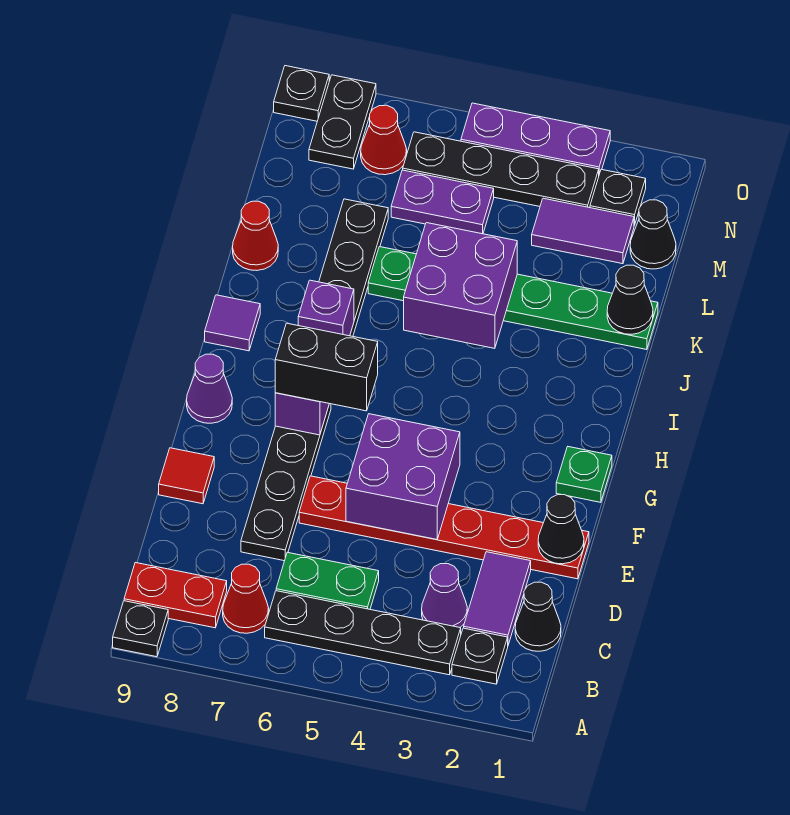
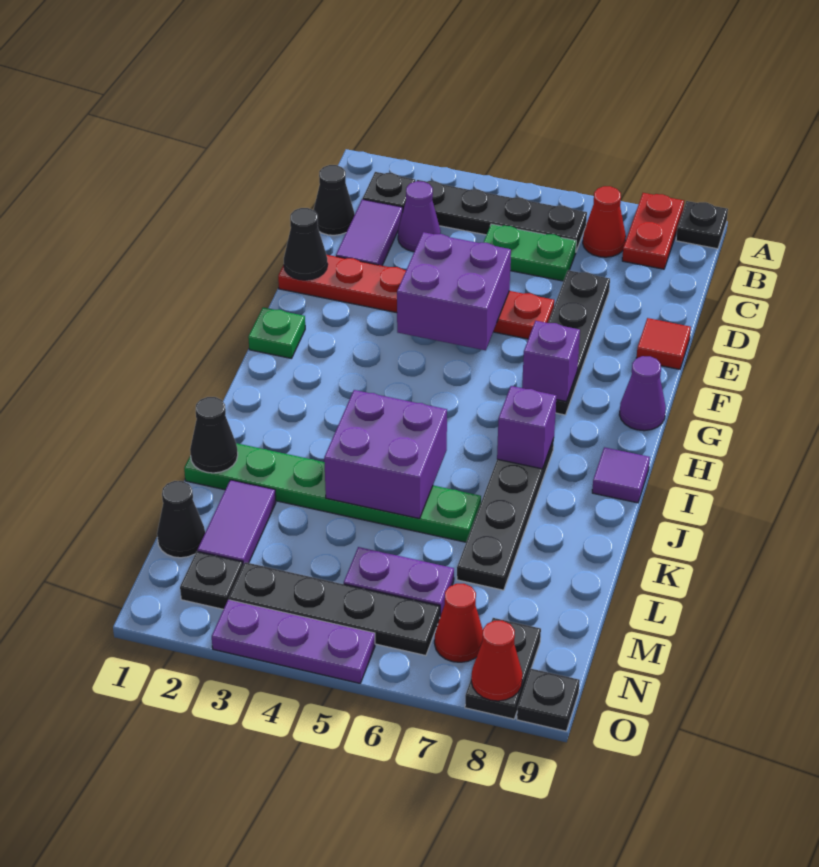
red 1x2 plate [124,563,227,628] -> red 1x2 plate turned to [622,193,684,269]
black 1x2 brick [275,323,378,411] -> none
red 1x1 cone [233,201,278,270] -> red 1x1 cone moved to [471,621,523,701]
purple 1x2 tile [532,198,634,264] -> purple 1x2 tile turned to [197,480,276,565]

